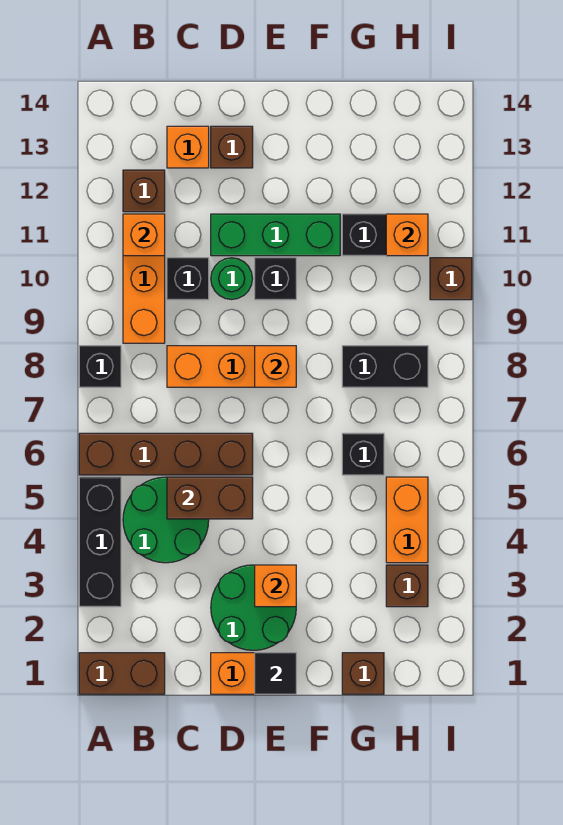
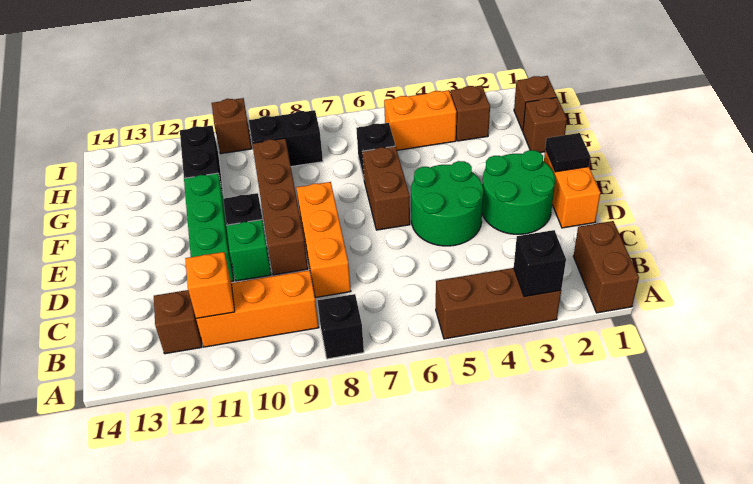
black 1x3 brick [79,477,121,607] -> brown 1x3 brick [436,268,561,339]
brown 1x4 brick [79,433,253,475] -> brown 1x4 brick moved to [252,138,308,275]
green 2x2 round brick [123,477,209,563] -> green 2x2 round brick moved to [411,161,483,246]
brown 1x2 brick [167,477,253,519] -> brown 1x2 brick moved to [362,146,410,230]
black 1x1 brick [167,258,209,300] -> black 1x1 brick moved to [514,230,566,297]
orange 1x1 brick [167,126,209,168] -> none
green 1x1 round brick [211,258,253,300] -> green 1x1 brick [226,220,271,281]
brown 1x1 brick [211,126,253,168] -> brown 1x1 brick moved to [514,76,557,131]
orange 1x1 brick [255,565,296,607] -> none
orange 1x1 brick [255,346,296,387] -> none
black 1x2 brick [342,346,428,387] -> black 1x2 brick turned to [249,110,323,167]
orange 1x1 brick [386,214,428,256] -> none

